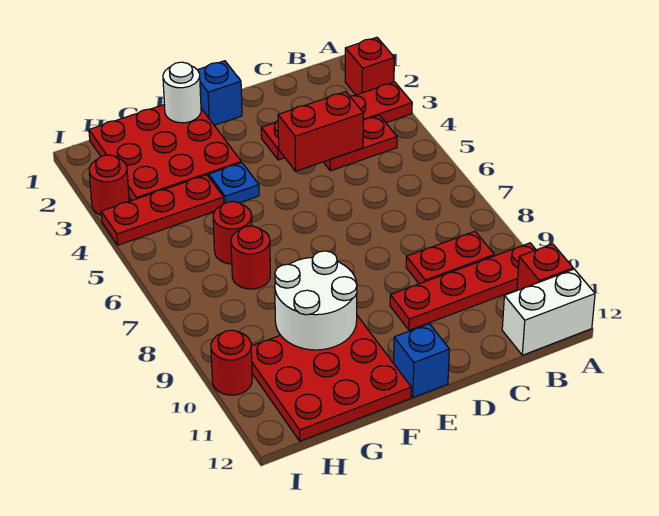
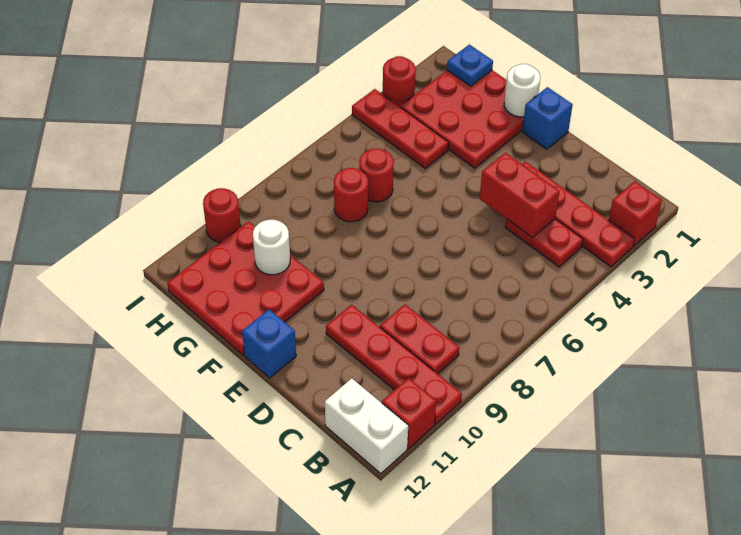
blue 1x1 plate [209,163,259,204] -> blue 1x1 plate moved to [447,45,493,86]
white 2x2 round brick [275,251,357,350] -> white 1x1 round brick [253,220,290,275]

